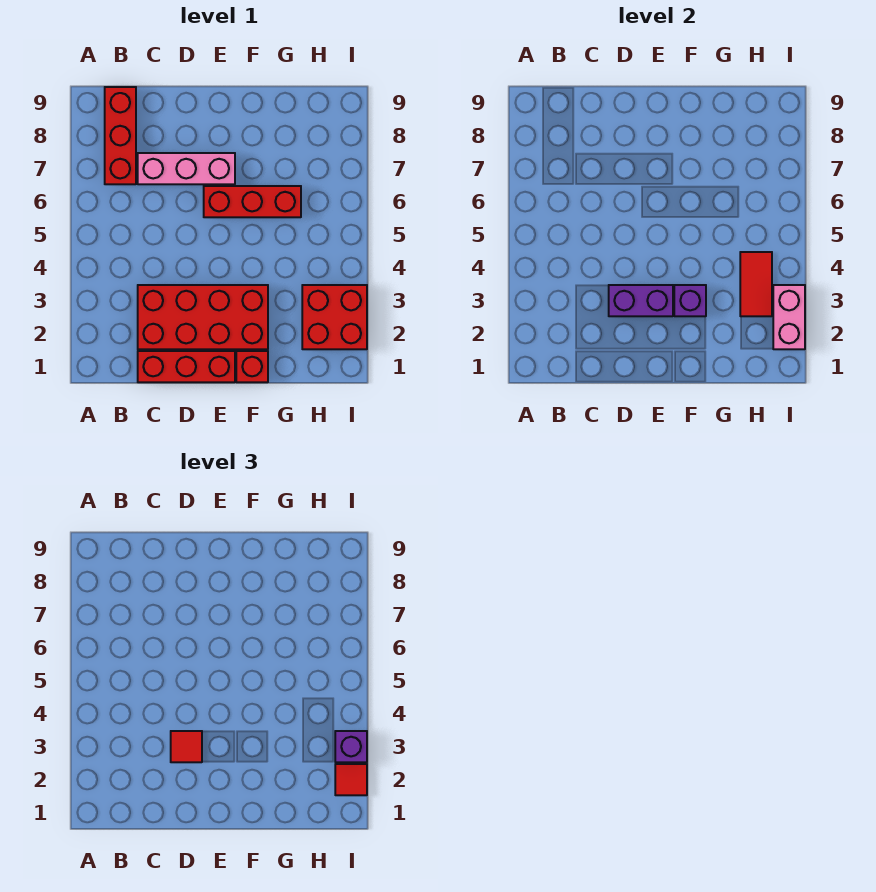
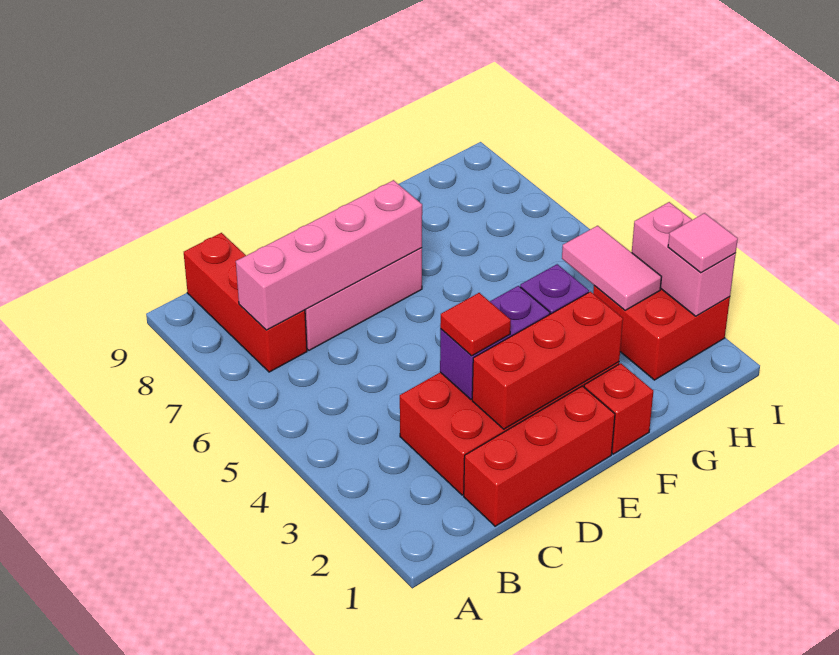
none -> pink 1x4 brick [236,180,422,330]
red 1x3 brick [204,186,301,217] -> red 1x3 brick moved to [472,292,623,429]
red 1x2 tile [740,252,772,316] -> pink 1x2 tile [562,226,661,310]
red 1x1 tile [335,764,367,795] -> pink 1x1 tile [668,213,738,273]
purple 1x1 brick [335,731,367,762] -> none

